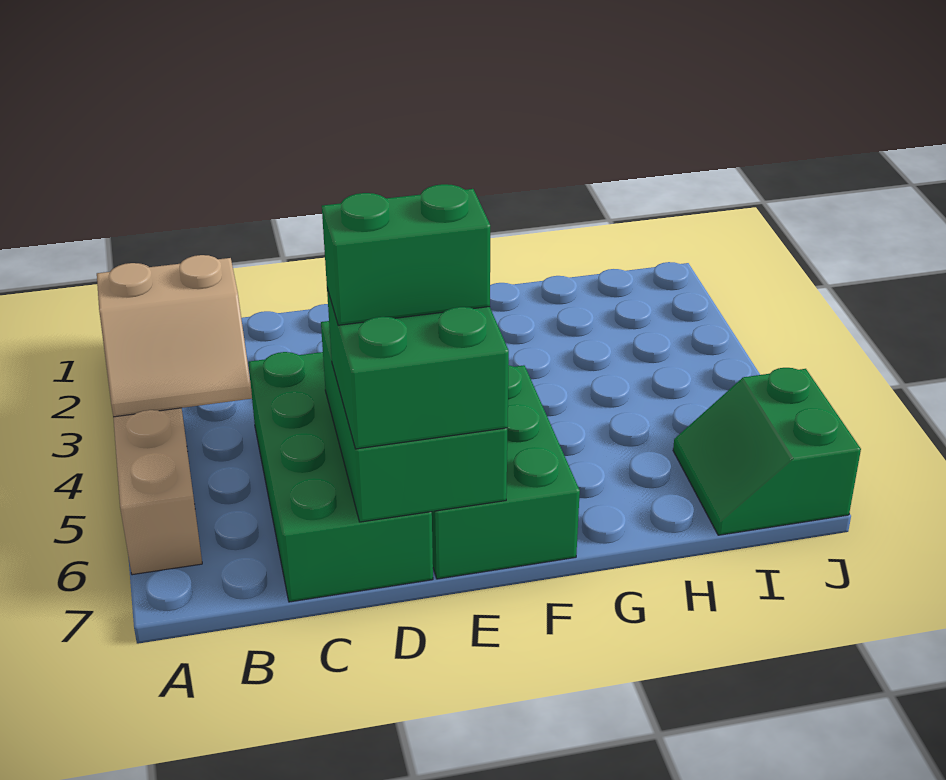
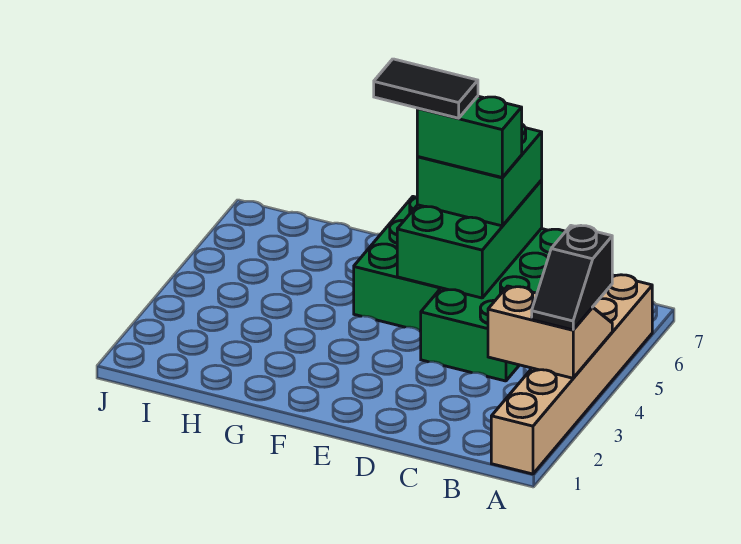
none -> black 1x2 slope [532,226,612,330]
none -> black 1x2 tile [374,59,478,118]
green 2x2 slope [673,368,861,535] -> none

